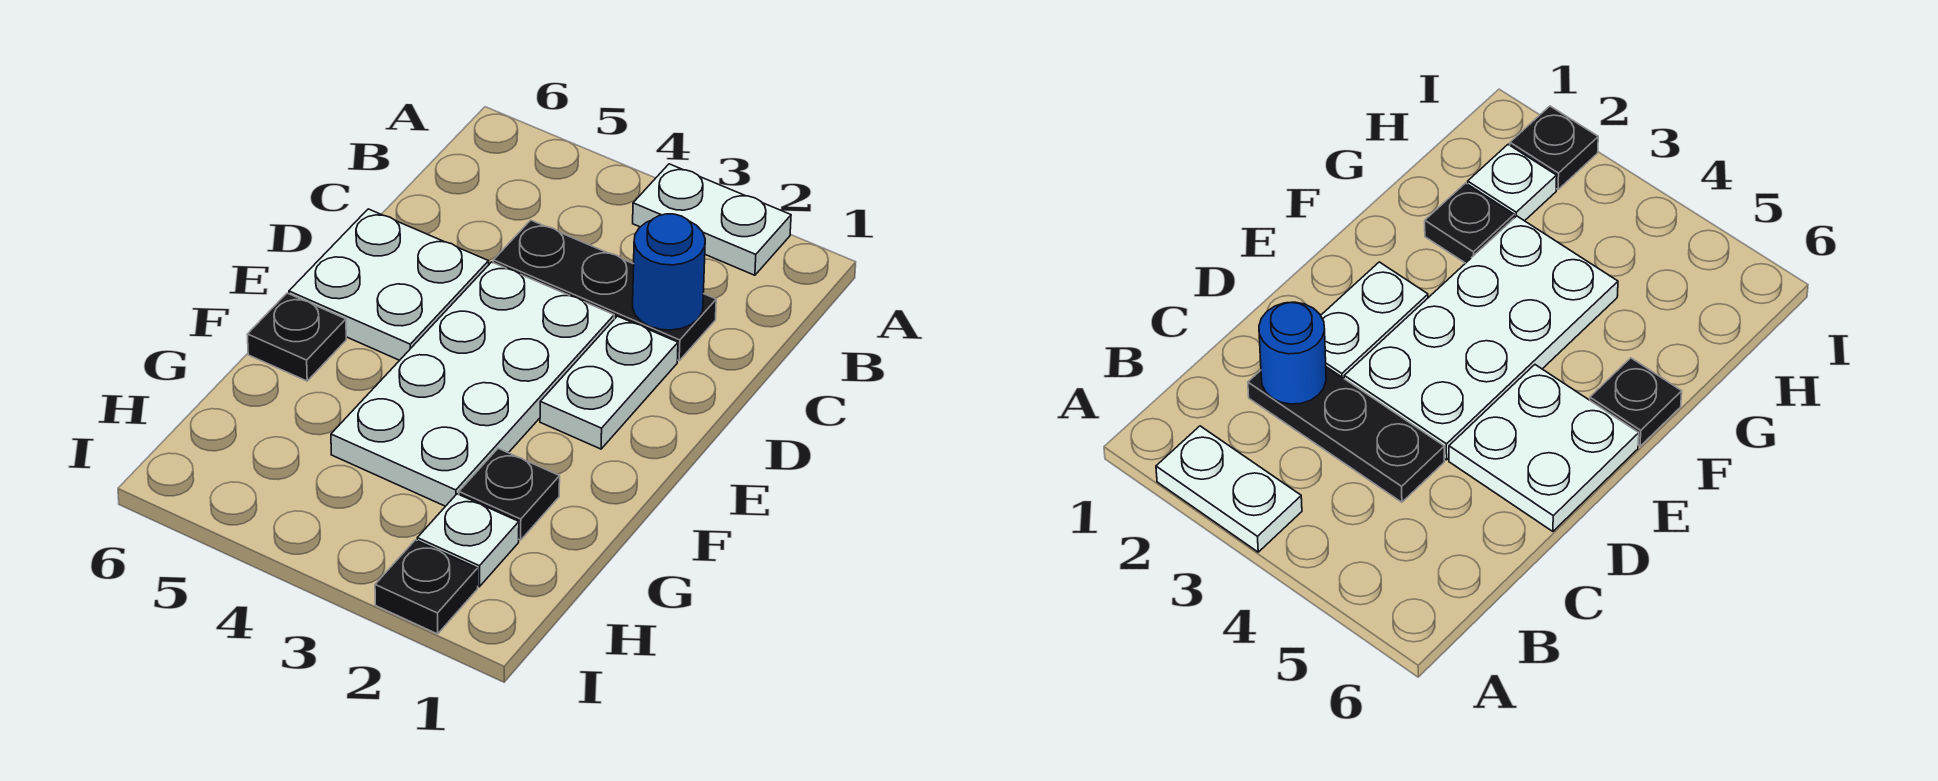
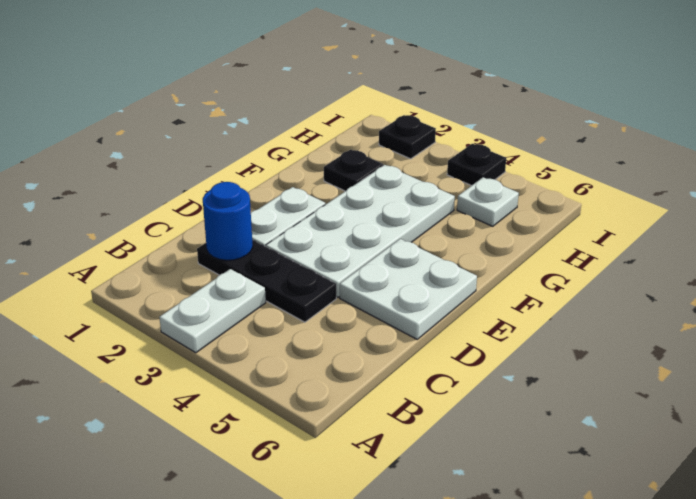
white 1x2 plate [633,164,791,275] -> white 1x2 plate turned to [159,269,266,353]
black 1x1 plate [247,293,346,381] -> black 1x1 plate moved to [447,144,506,186]
white 1x1 plate [417,494,519,587] -> white 1x1 plate moved to [457,177,519,226]

